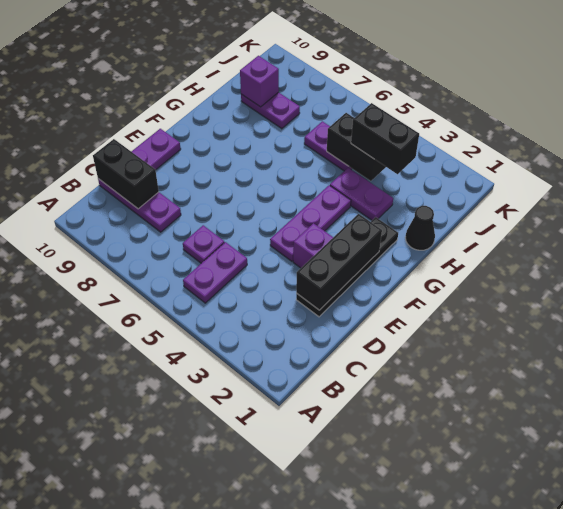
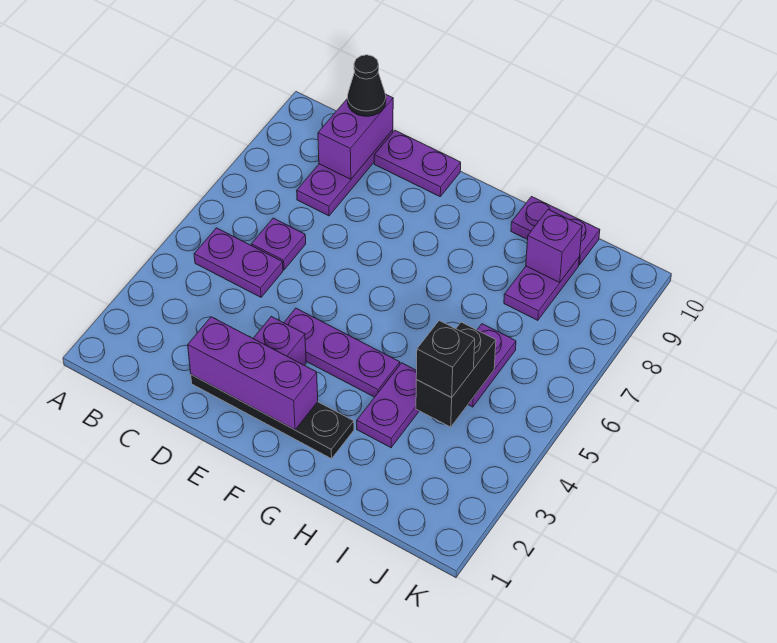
black 1x2 brick [93,139,159,209] -> purple 1x2 brick [318,94,393,179]
black 1x3 brick [296,214,382,310] -> purple 1x3 brick [188,317,318,430]
black 1x1 cone [405,206,435,250] -> black 1x1 cone moved to [347,55,386,116]
none -> purple 1x2 plate [511,197,600,265]
black 1x2 brick [351,103,419,174] -> black 1x1 brick [416,321,475,398]

